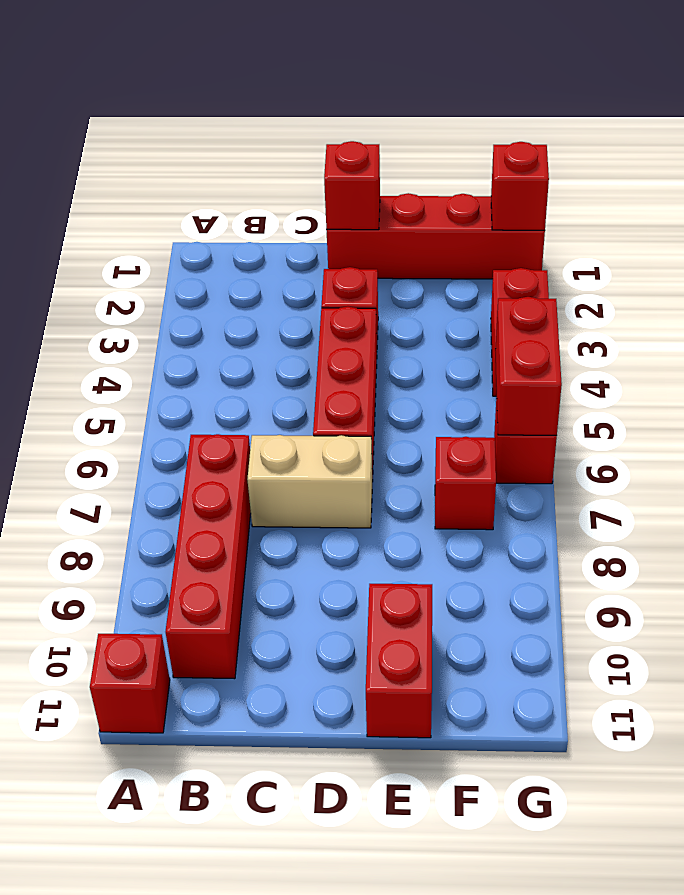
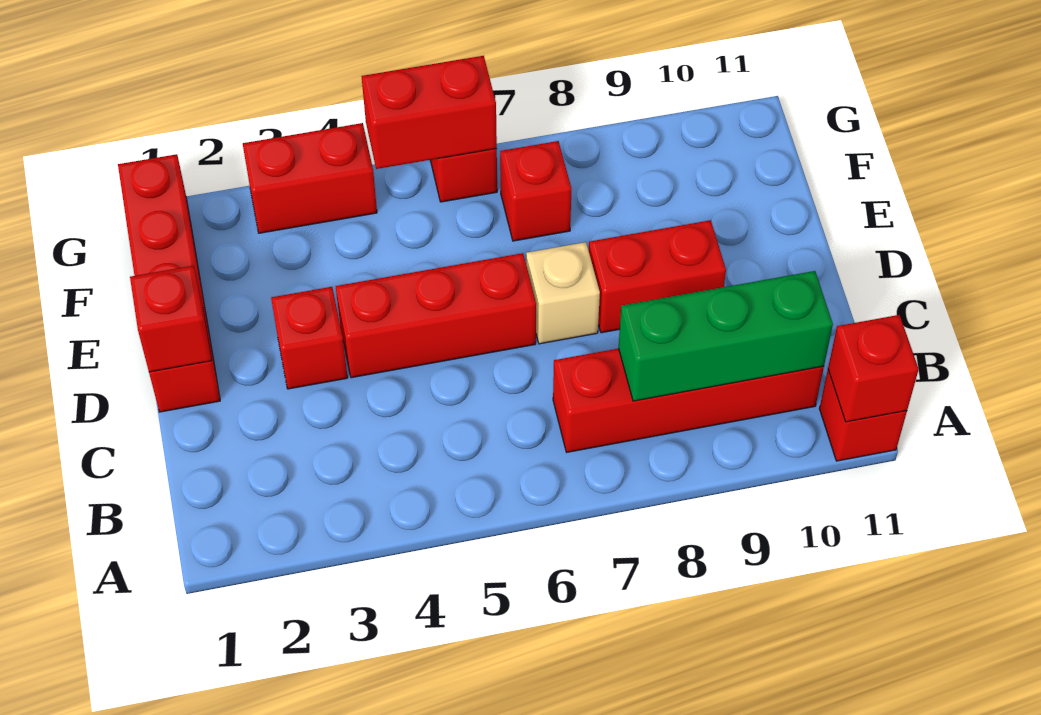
none -> green 1x3 brick [619,271,833,401]
tan 1x2 brick [247,435,372,528] -> tan 1x1 brick [526,242,600,344]
red 1x2 brick [366,584,432,738] -> red 1x2 brick moved to [589,220,726,333]
red 1x1 brick [491,142,549,230] -> red 1x1 brick moved to [828,315,919,422]

